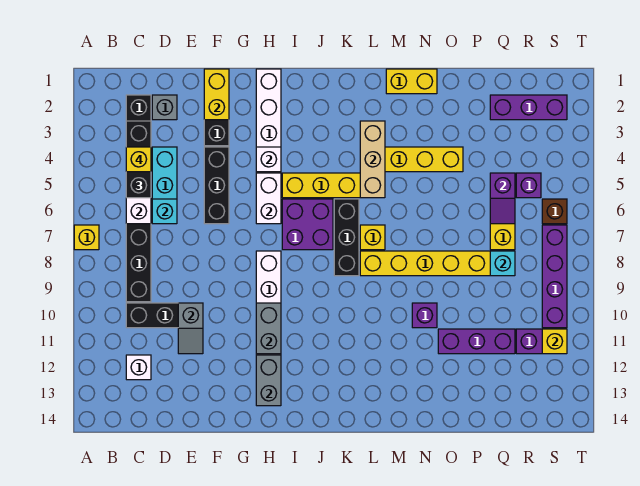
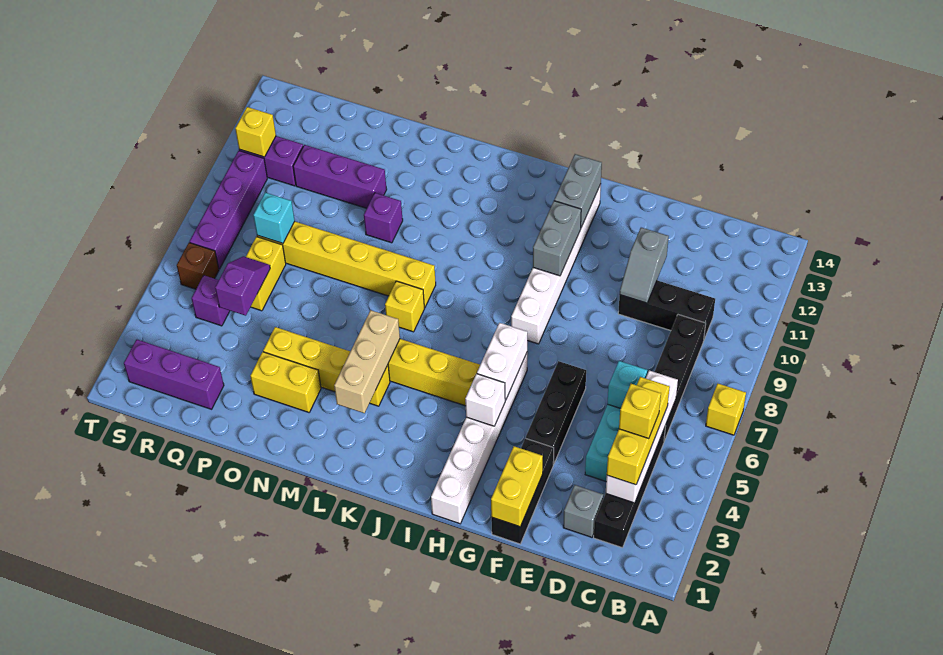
black 1x3 brick [126,121,151,198] -> yellow 1x3 brick [607,377,670,485]
white 1x1 brick [126,355,151,380] -> none
grey 1x2 slope [178,303,203,354] -> grey 1x2 slope turned to [620,228,669,303]
purple 2x2 brick [282,199,333,250] -> none
black 1x3 brick [334,199,359,276] -> none
yellow 1x2 brick [386,69,437,94] -> yellow 1x2 brick moved to [250,352,321,412]

